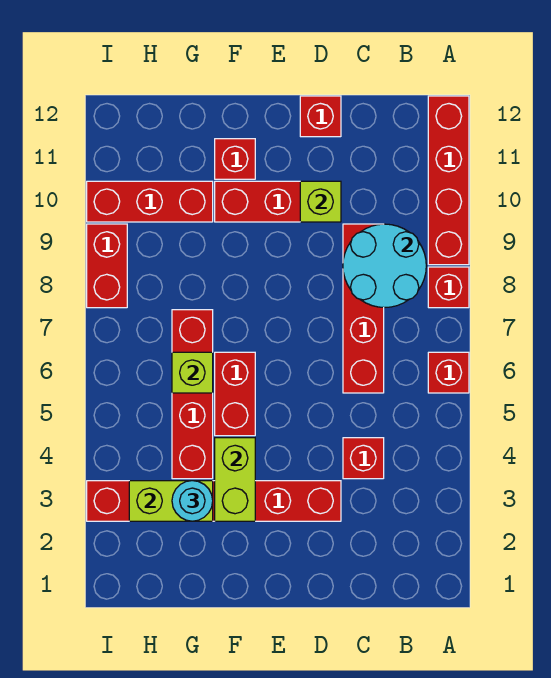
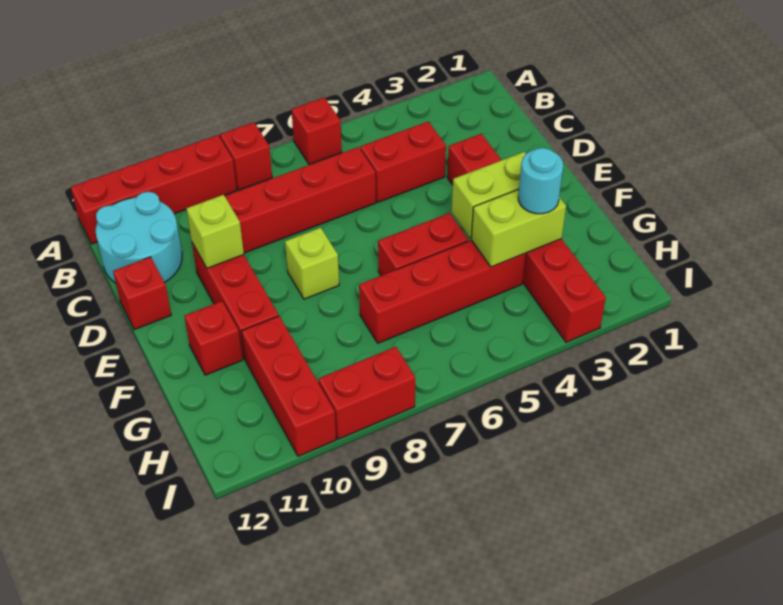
cyan 2x2 round brick [343,224,426,308] -> cyan 2x2 round brick moved to [96,192,182,283]
red 1x1 brick [343,438,384,479] -> red 1x2 brick [360,121,446,203]
lime 1x2 brick [129,481,213,521] -> lime 1x2 brick turned to [471,189,566,267]
lime 1x1 brick [172,352,213,393] -> lime 1x1 brick moved to [285,228,339,299]

